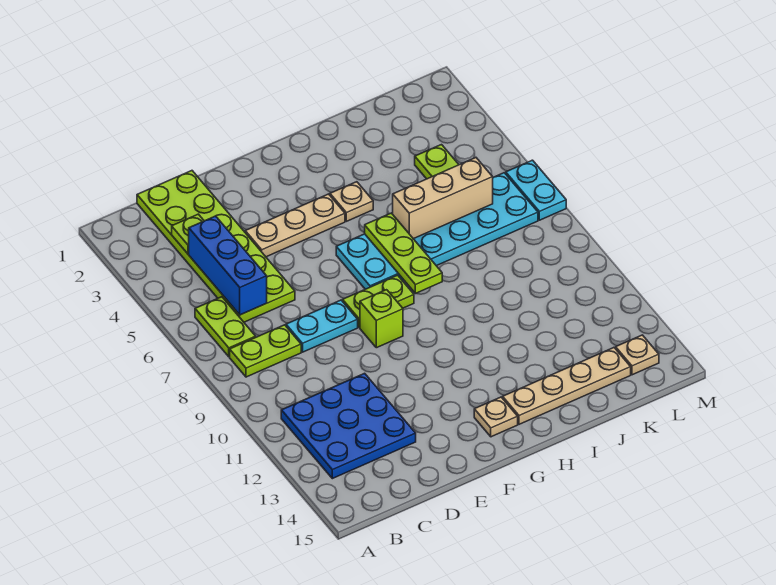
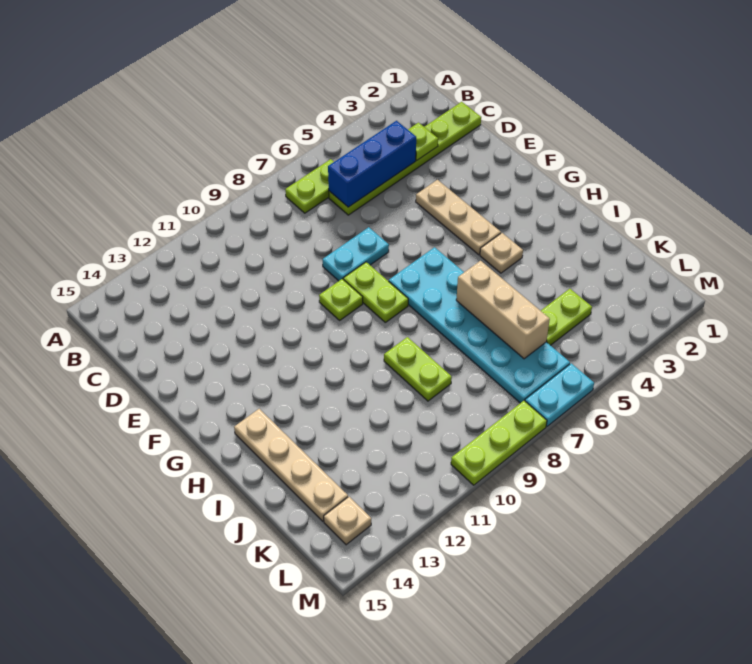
lime 1x2 plate [230,325,301,377] -> lime 1x2 plate moved to [384,337,452,401]
blue 3x3 plate [281,373,416,479] -> none
lime 2x6 plate [137,171,295,322] -> lime 1x6 plate [329,102,481,215]
cyan 1x2 plate [286,300,358,352] -> cyan 1x2 plate turned to [322,227,389,281]
lime 1x1 brick [360,290,403,348] -> lime 1x1 plate [319,279,363,320]
tan 1x1 plate [474,397,518,437] -> none
lime 1x3 plate [365,213,442,293] -> lime 1x3 plate moved to [451,401,547,485]

